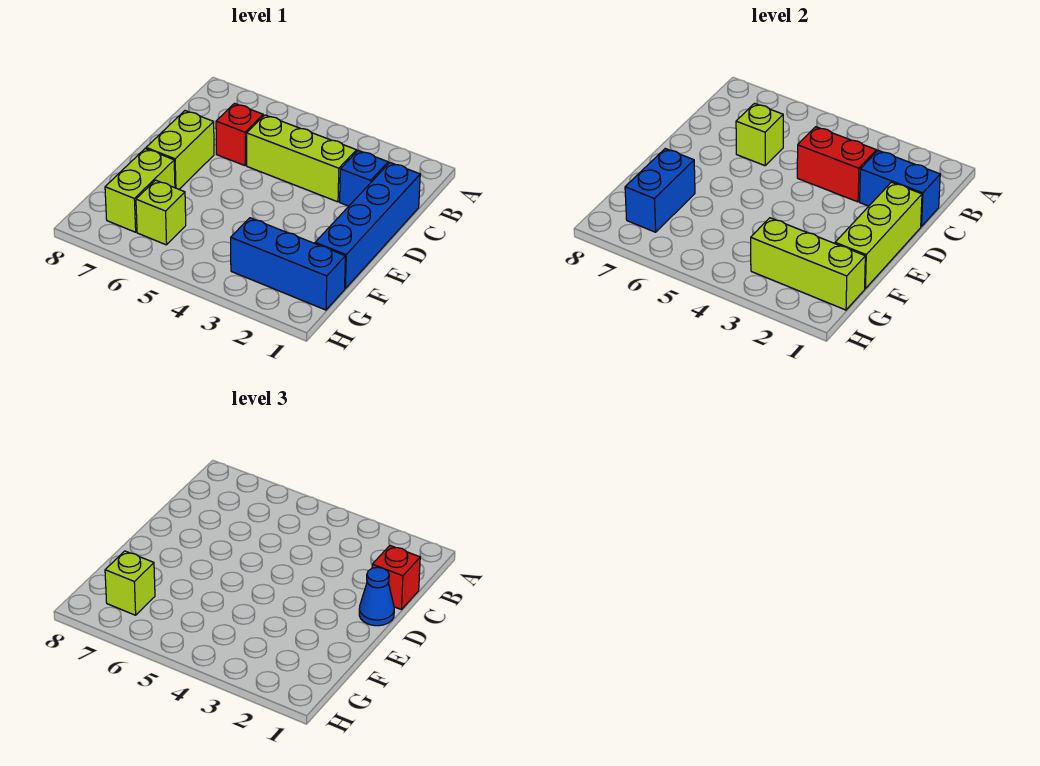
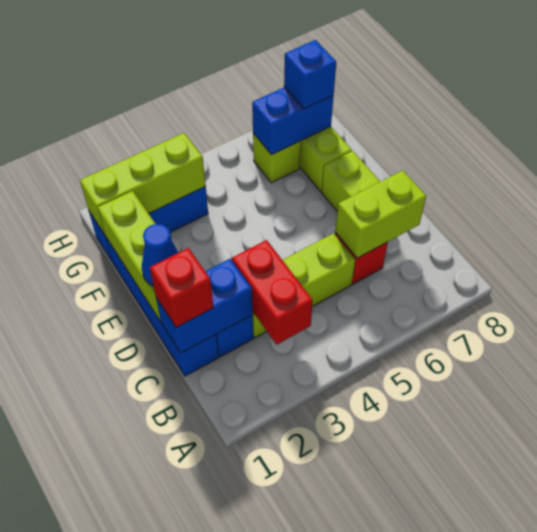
red 1x2 brick [797,127,877,202] -> red 1x2 brick turned to [232,240,313,344]
lime 1x1 brick [736,104,783,166] -> lime 1x2 brick [335,170,426,258]
blue 1x2 brick [625,149,695,232] -> blue 1x2 brick turned to [252,87,334,155]
lime 1x1 brick [105,551,155,615] -> blue 1x1 brick [284,40,336,109]

